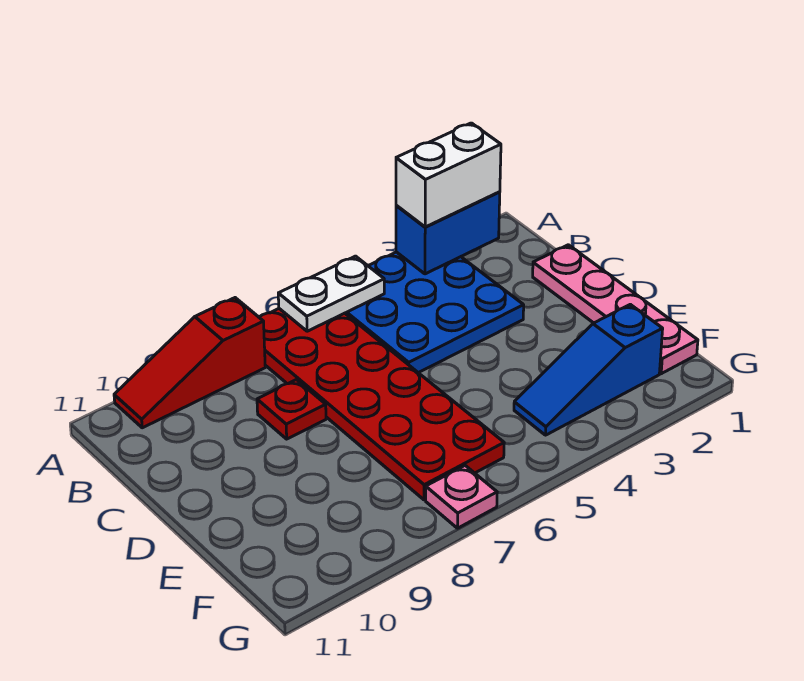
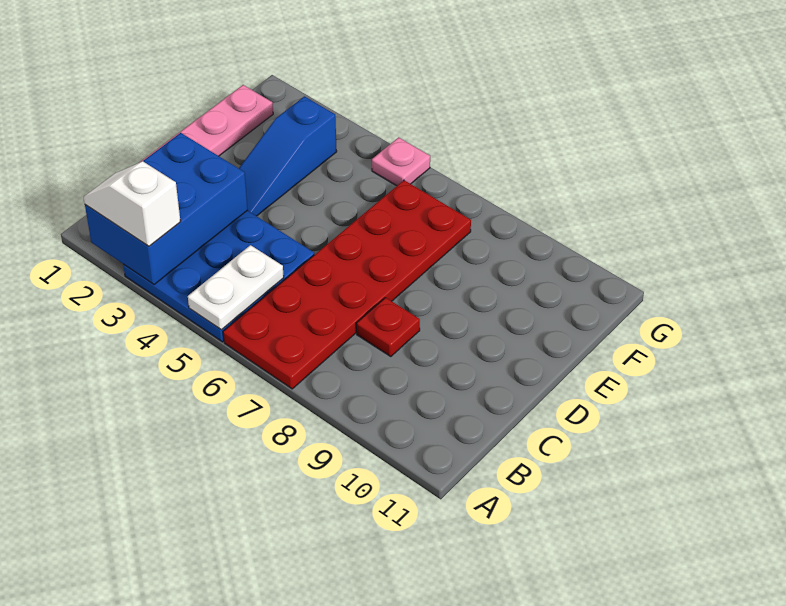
blue 1x2 brick [396,192,500,274] -> blue 2x3 brick [85,133,248,285]
white 1x2 brick [396,123,501,227] -> white 1x2 slope [84,161,181,246]
white 1x2 plate [278,256,384,331] -> white 1x2 plate turned to [188,245,284,330]
red 1x3 slope [114,298,265,428] -> none
blue 1x3 slope [514,304,663,435] -> blue 1x3 slope turned to [239,96,337,216]
pink 1x1 plate [426,466,497,528] -> pink 1x1 plate moved to [372,137,430,186]

